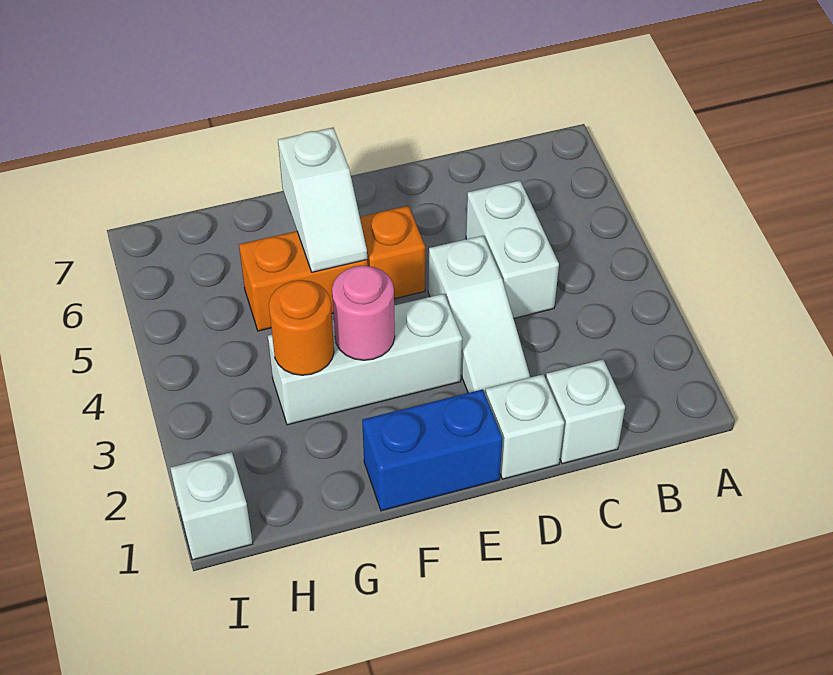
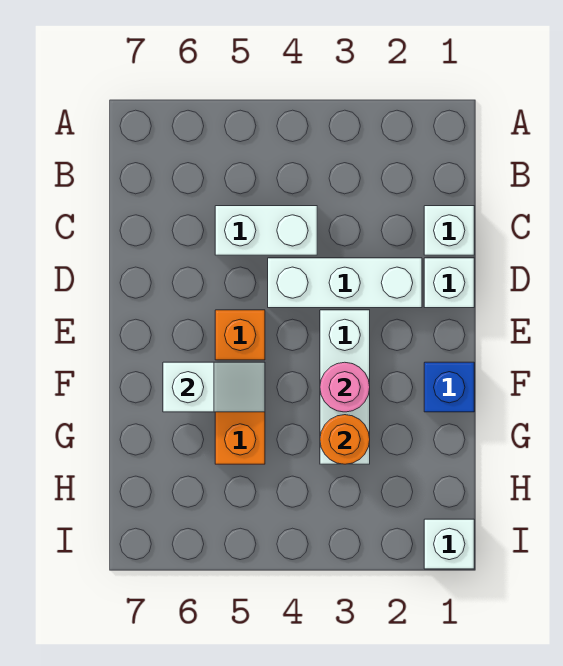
white 1x3 slope [428,236,530,395] -> white 1x3 brick [268,258,422,308]
blue 1x2 brick [362,389,503,511] -> blue 1x1 brick [424,362,474,412]

